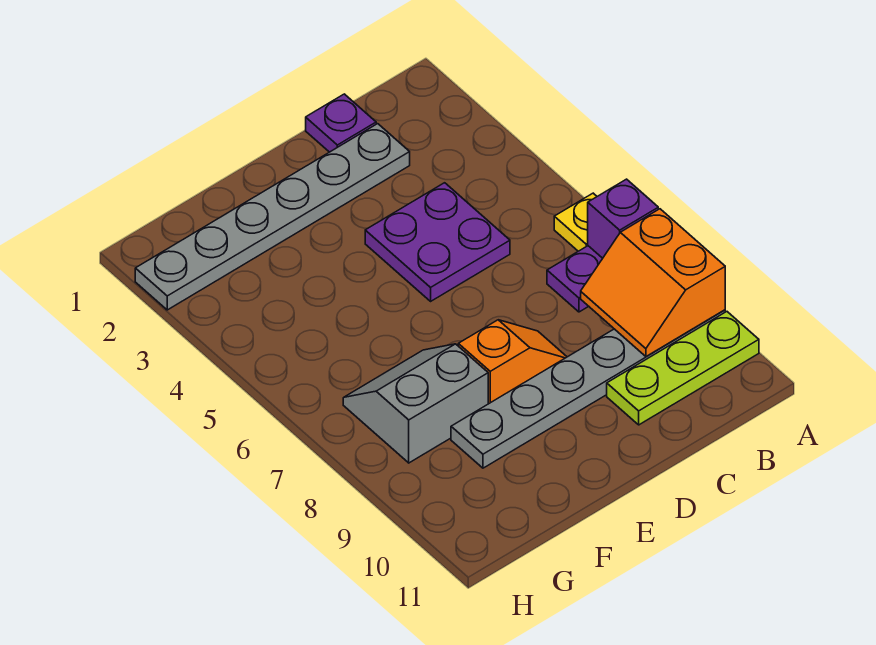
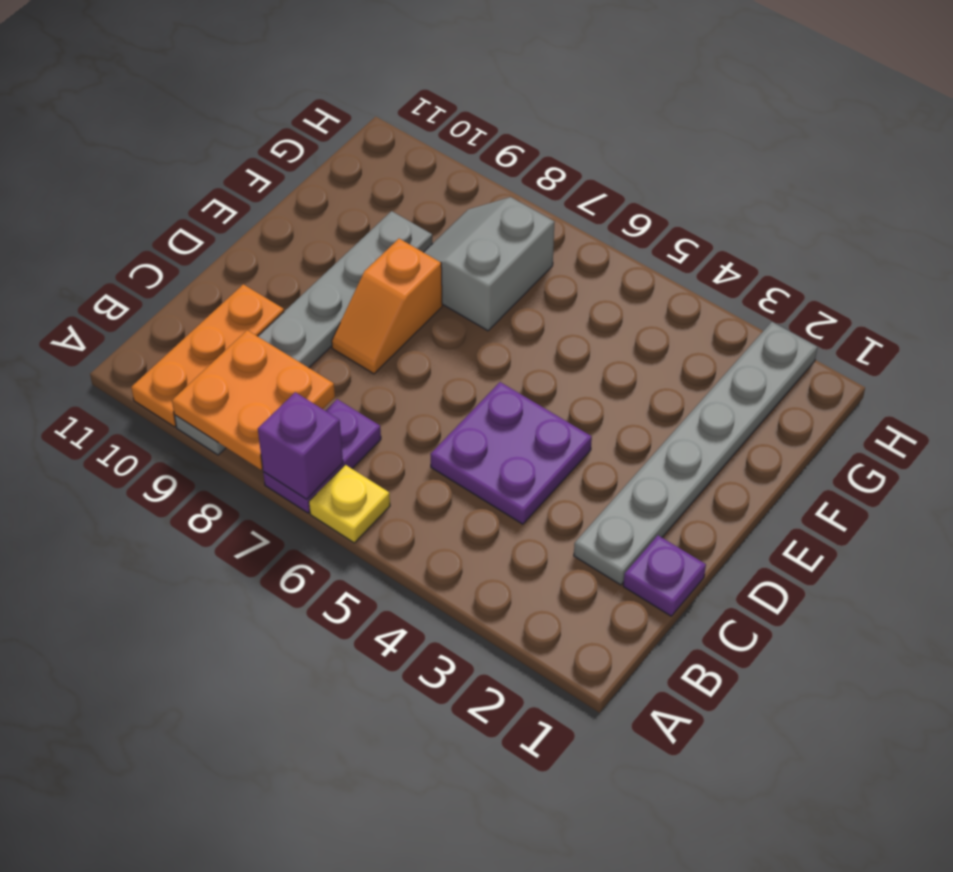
orange 2x2 slope [581,209,725,356] -> orange 2x2 plate [172,330,335,470]
lime 1x3 plate [607,312,759,425] -> orange 1x3 plate [131,284,284,427]
grey 2x2 slope [343,344,488,463] -> grey 2x2 slope turned to [424,197,554,331]

